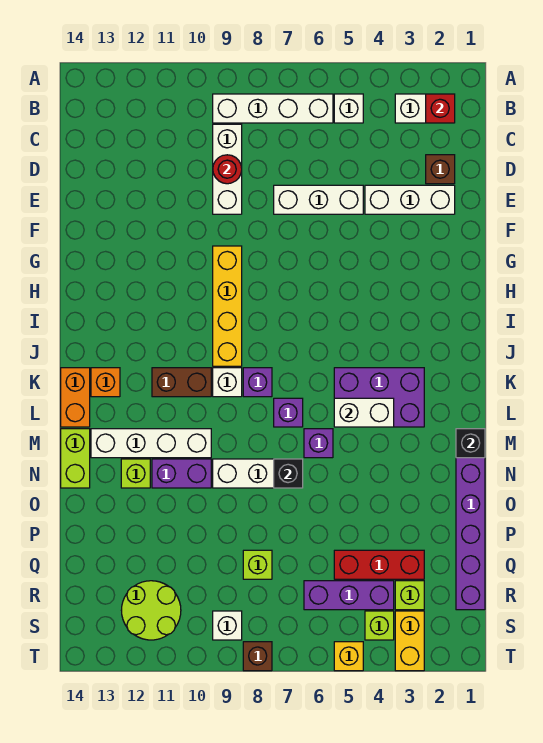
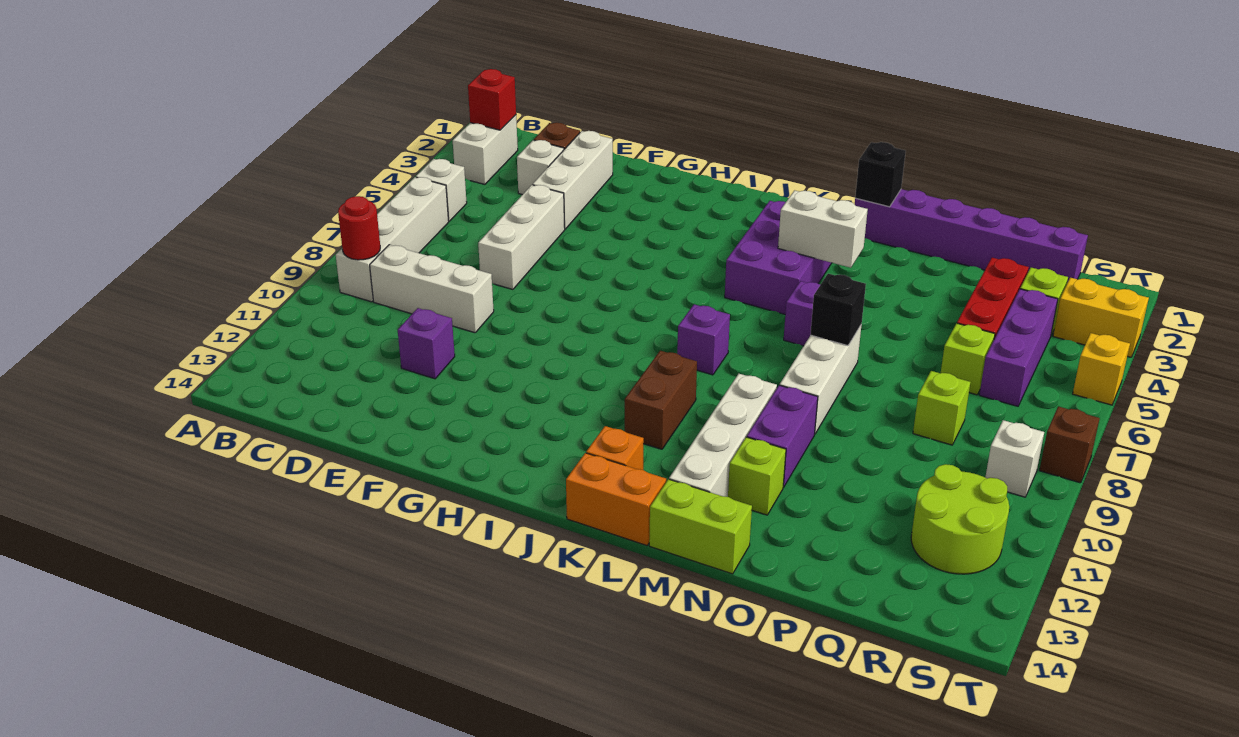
red 1x1 round brick [213,155,242,184] -> red 1x1 round brick moved to [338,196,380,260]
yellow 1x4 brick [213,246,242,366] -> none
white 1x1 brick [213,368,242,397] -> white 1x1 brick moved to [517,140,564,195]
white 1x2 brick [334,398,394,427] -> white 1x2 brick turned to [778,190,868,268]
purple 1x1 brick [274,398,303,427] -> purple 1x1 brick moved to [398,308,455,379]
lime 1x1 brick [365,611,394,640] -> lime 1x1 brick moved to [941,323,995,395]

